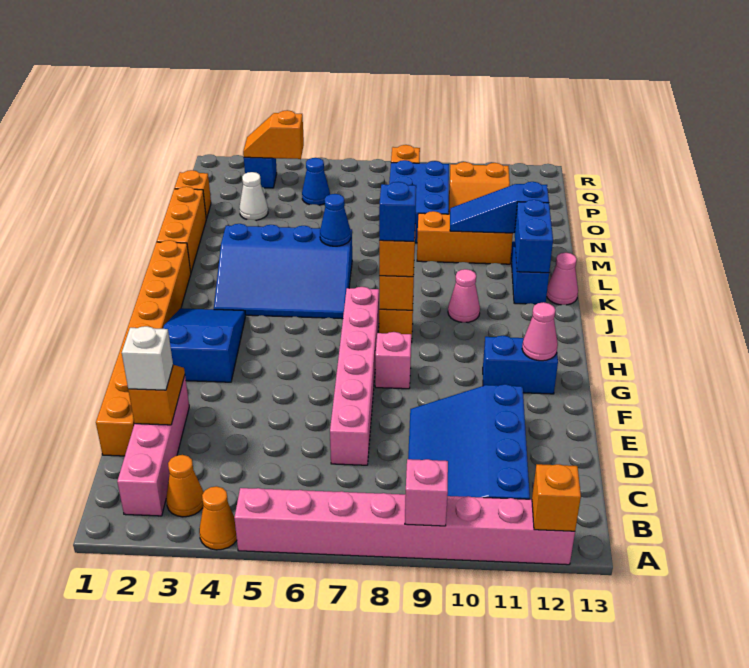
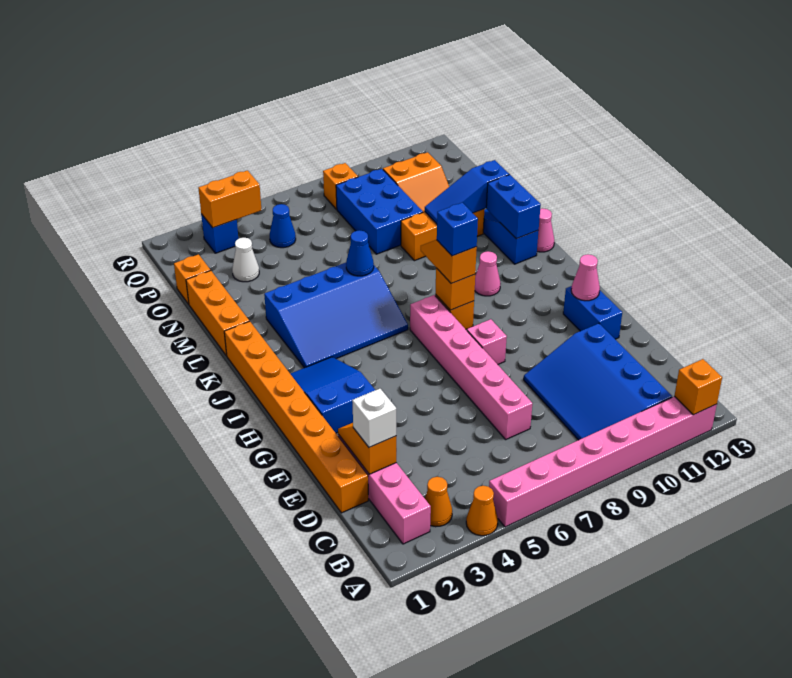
pink 1x1 brick [405,459,448,526] -> none
blue 1x2 brick [483,336,558,394] -> blue 1x2 brick turned to [563,286,622,339]
orange 1x2 slope [243,110,304,159] -> orange 1x2 brick [198,170,261,228]

